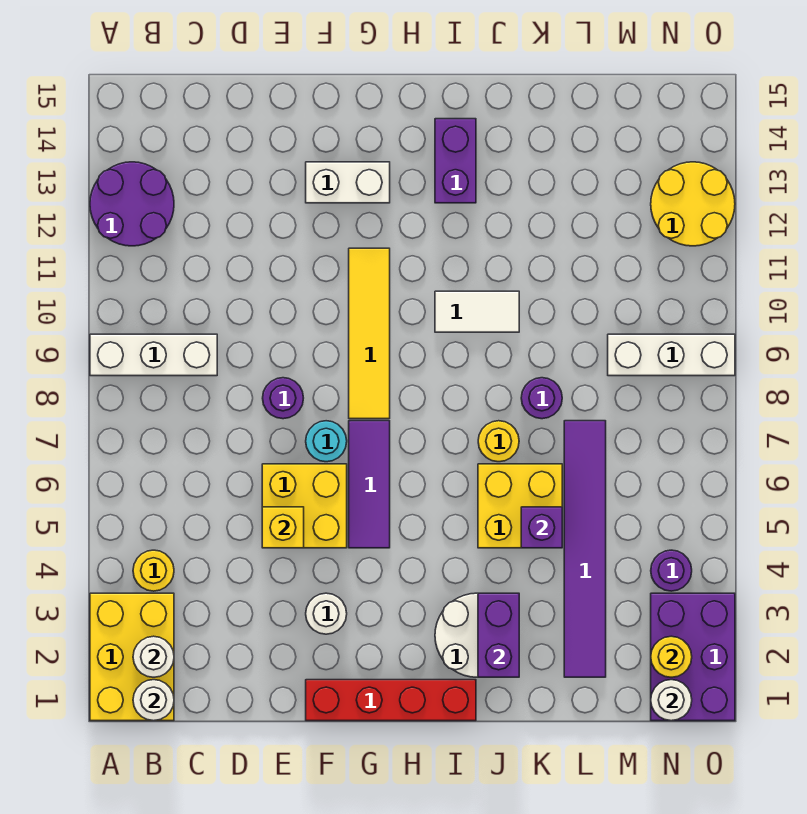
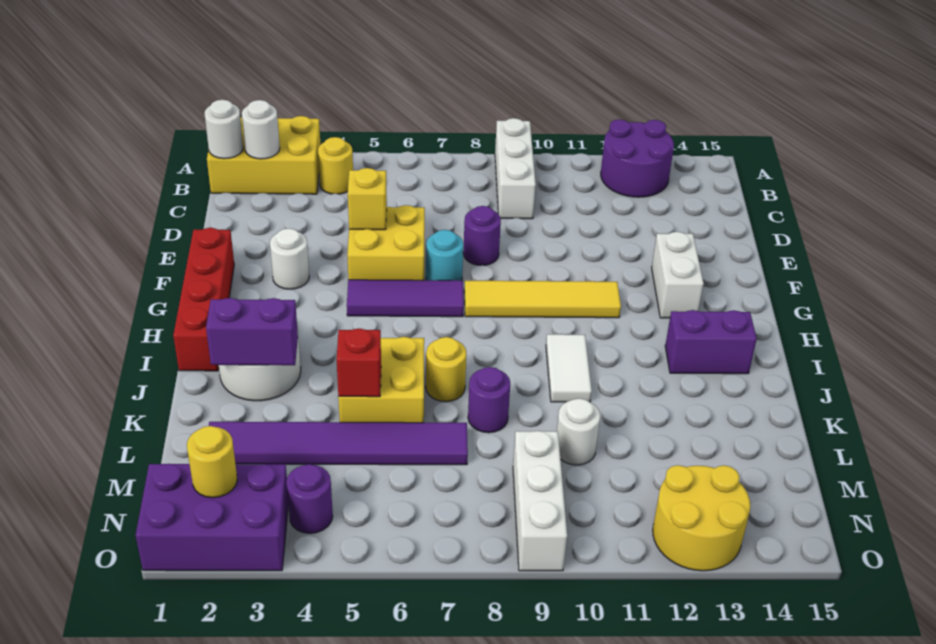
purple 1x1 brick [521,507,562,548] -> red 1x1 brick [337,329,381,397]
white 1x1 round brick [651,680,692,721] -> white 1x1 round brick moved to [557,399,600,465]

